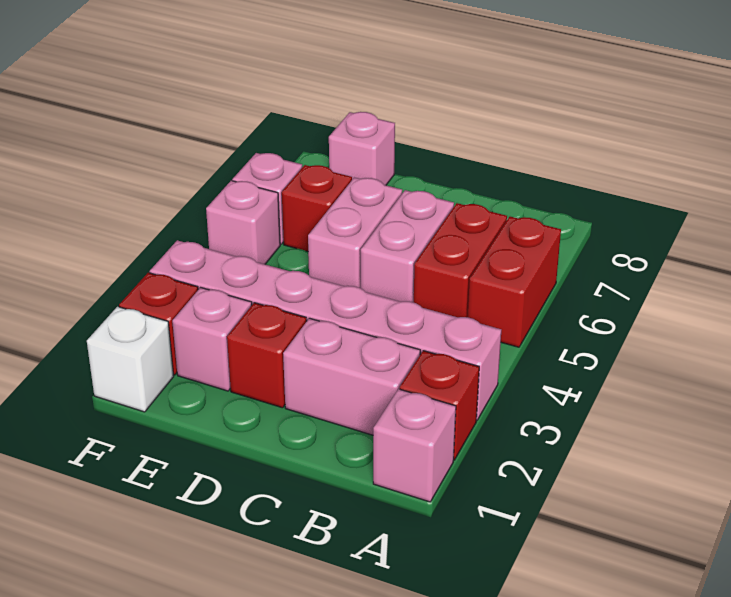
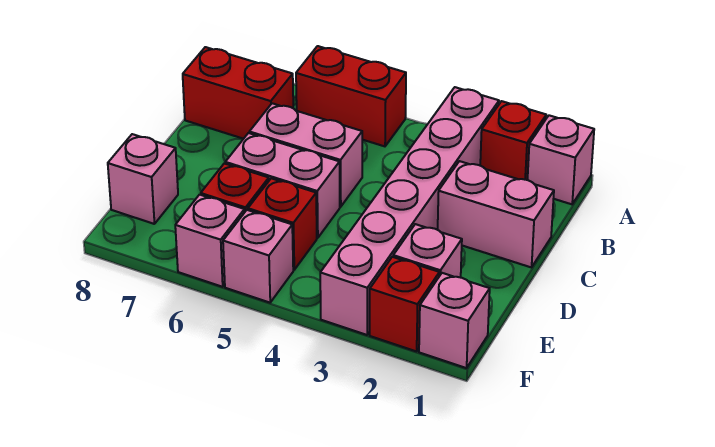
pink 1x2 brick [283,318,420,435] -> pink 1x2 brick turned to [438,161,554,267]
red 1x2 brick [414,203,507,317] -> red 1x2 brick moved to [183,47,293,139]
red 1x1 brick [227,303,307,408] -> red 1x1 brick moved to [248,178,317,270]
white 1x1 brick [87,307,174,412] -> pink 1x1 brick [419,273,490,368]

